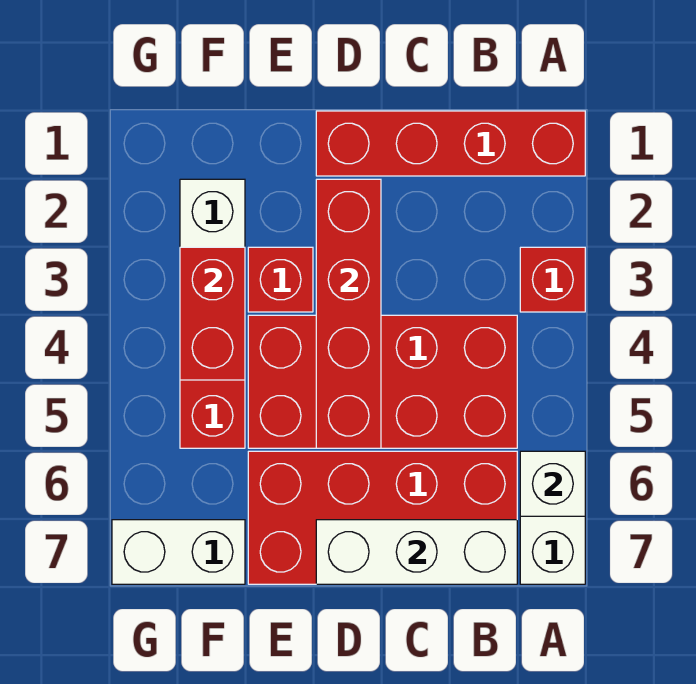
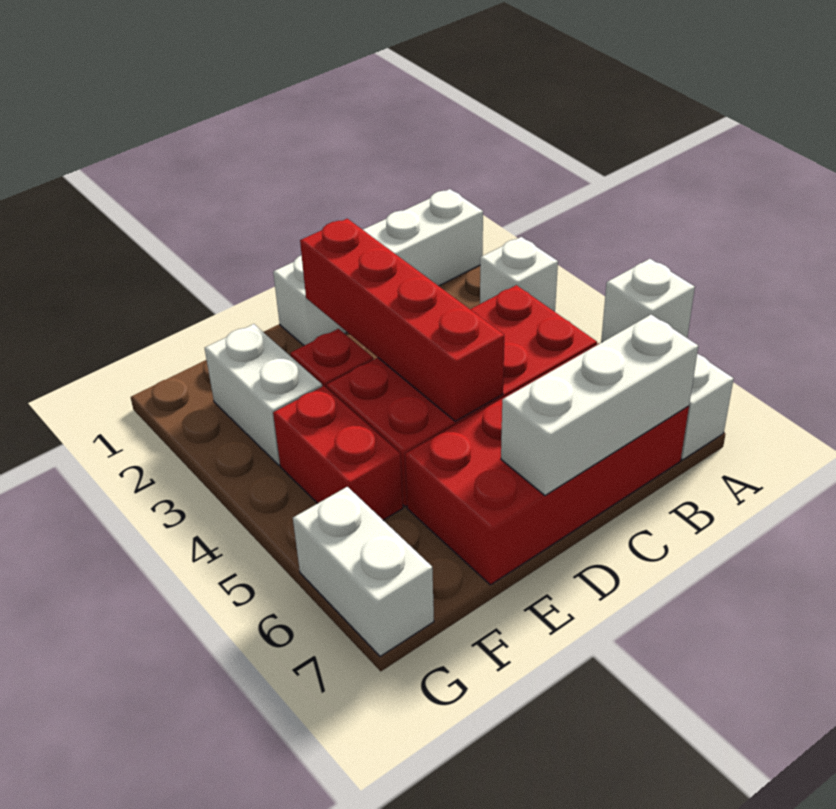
red 1x4 brick [316,111,585,176] -> white 1x4 brick [273,189,483,346]
red 1x1 brick [520,247,585,312] -> white 1x1 brick [480,237,558,312]
red 1x2 brick [180,247,245,380] -> none
white 1x2 brick [112,520,245,584] -> white 1x2 brick turned to [293,487,434,657]

